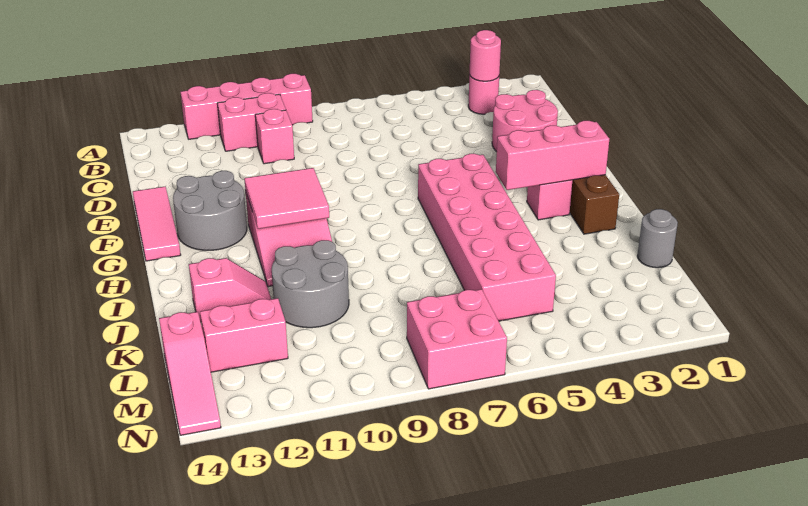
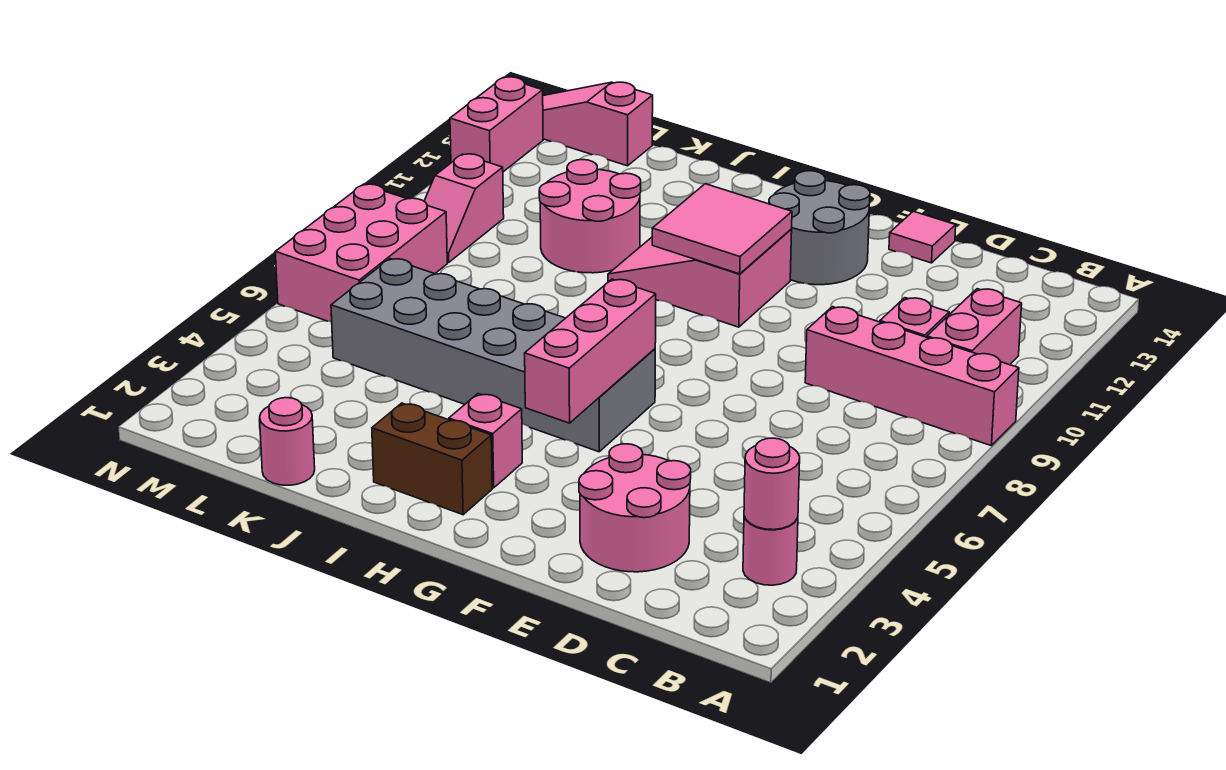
pink 1x4 brick [181,74,313,139] -> pink 1x4 brick turned to [805,307,1019,446]
pink 1x3 tile [133,187,181,261] -> pink 1x1 tile [889,211,956,263]
pink 2x6 brick [418,154,556,321] -> grey 2x6 brick [331,259,655,452]
pink 1x3 brick [496,121,609,190] -> pink 1x3 brick moved to [525,279,656,423]
grey 2x2 round brick [272,240,349,328] -> pink 2x2 round brick [539,160,641,273]
pink 1x2 slope [189,258,271,322] -> pink 1x2 slope moved to [424,154,504,262]
grey 1x1 round brick [637,209,678,268] -> pink 1x1 round brick [259,398,315,485]
pink 1x2 brick [200,298,288,372] -> pink 1x2 brick moved to [450,77,543,172]
pink 2x2 brick [407,289,507,389] -> pink 2x3 brick [275,184,447,322]

